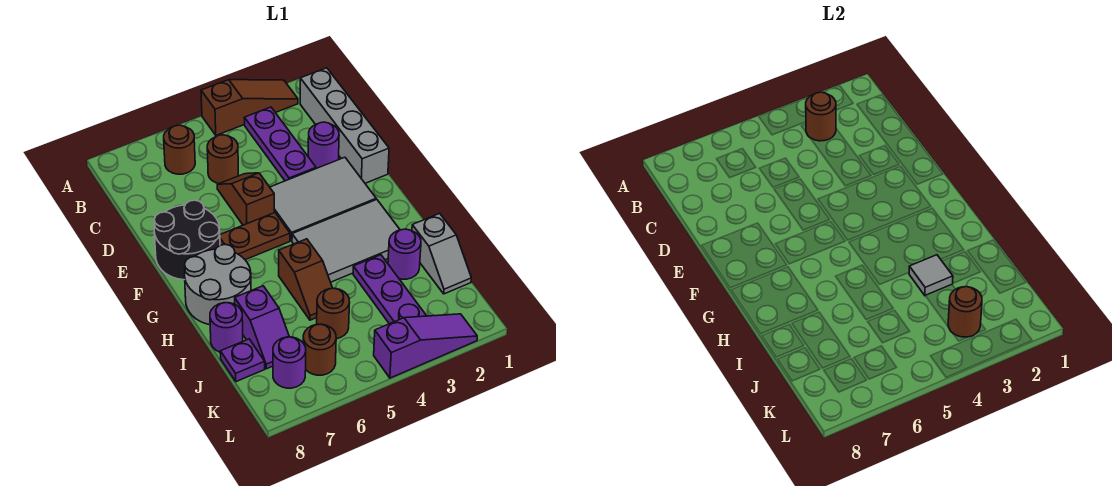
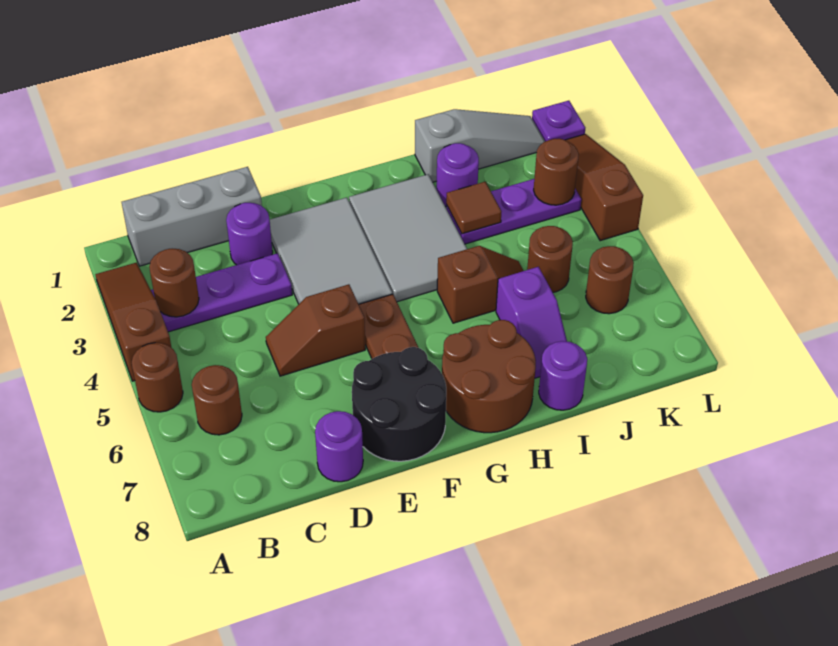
grey 1x4 brick [300,68,389,183] -> grey 1x3 brick [122,167,262,266]
brown 1x1 round brick [207,135,238,184] -> brown 1x1 round brick moved to [132,343,183,412]
grey 2x2 round brick [185,244,251,325] -> brown 2x2 round brick [442,320,536,433]
grey 1x2 slope [412,213,471,294] -> grey 1x3 slope [415,109,545,182]
grey 1x1 tile [909,255,953,296] -> brown 1x1 tile [446,182,502,234]
purple 1x2 slope [235,286,289,369] -> purple 1x2 slope turned to [496,267,567,378]
purple 1x1 plate [220,339,265,382] -> purple 1x1 plate moved to [532,101,585,142]
purple 1x1 round brick [273,337,306,388] -> purple 1x1 round brick moved to [315,411,363,482]
purple 1x3 slope [374,314,477,378] -> brown 1x3 slope [566,134,643,241]

